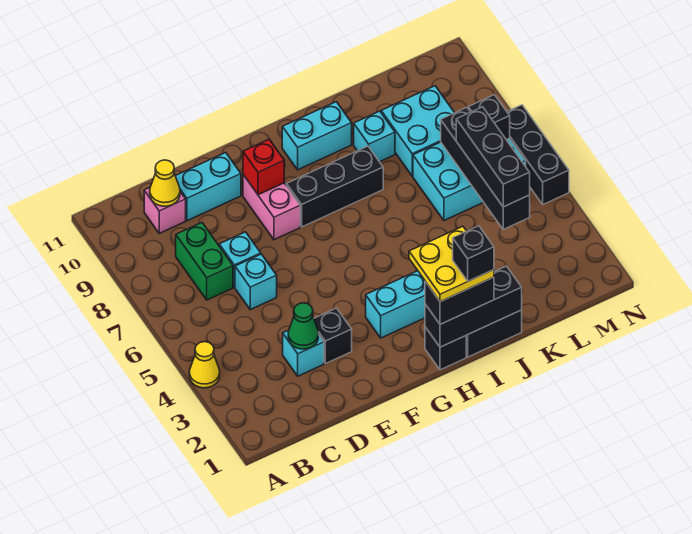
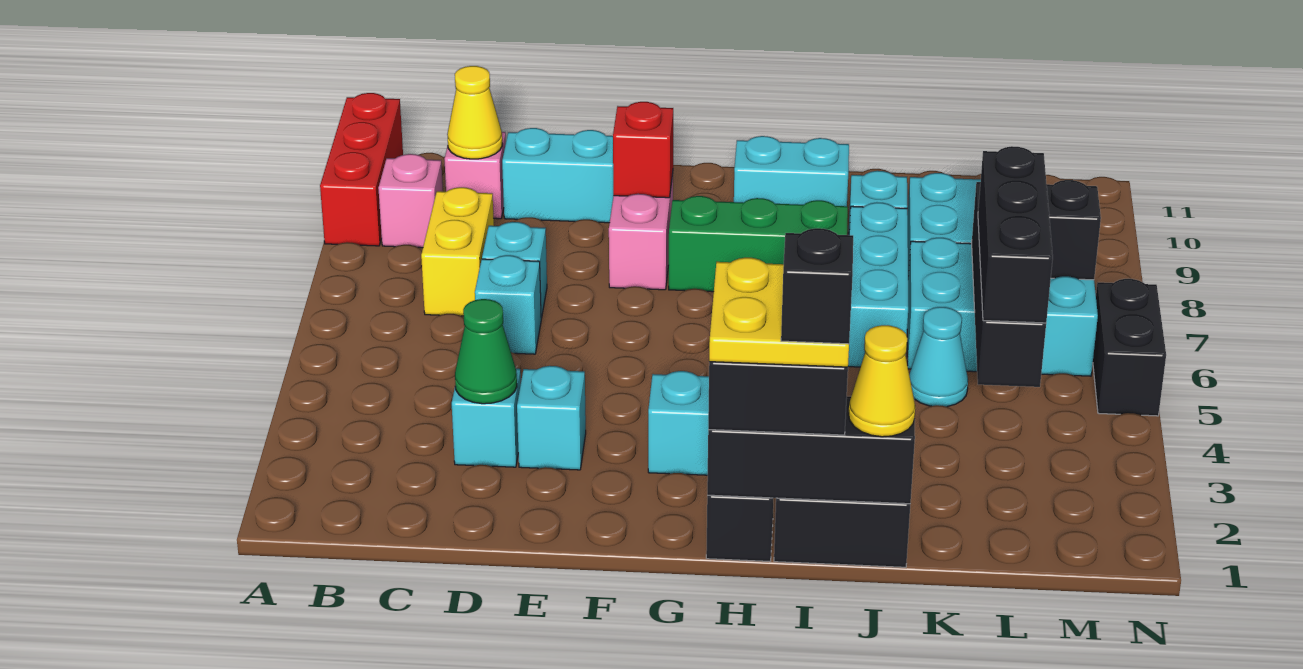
yellow 1x1 cone [189,342,220,388] -> yellow 1x1 cone moved to [848,325,915,437]
none -> red 1x3 brick [320,93,403,246]
none -> pink 1x1 brick [378,154,443,248]
green 1x2 brick [176,223,233,300] -> yellow 1x2 brick [421,187,494,316]
black 1x1 brick [314,308,352,364] -> cyan 1x1 brick [517,366,586,470]
black 1x3 brick [286,146,383,227] -> green 1x3 brick [669,196,848,292]
none -> cyan 1x3 brick [848,202,908,367]
none -> cyan 1x1 cone [909,307,968,407]
black 1x3 brick [507,105,569,204] -> black 1x2 brick [1093,279,1166,416]

